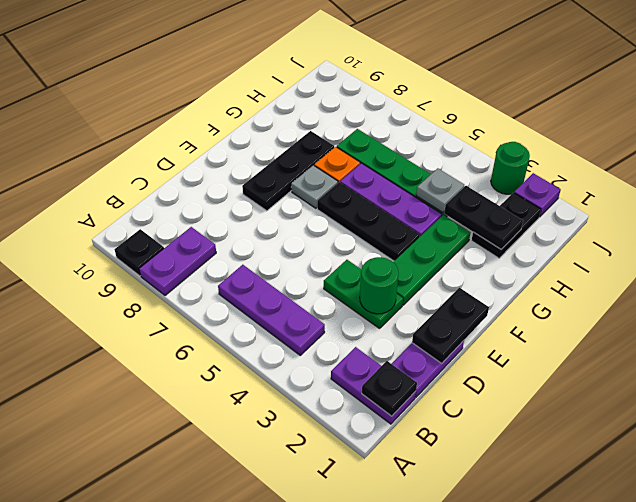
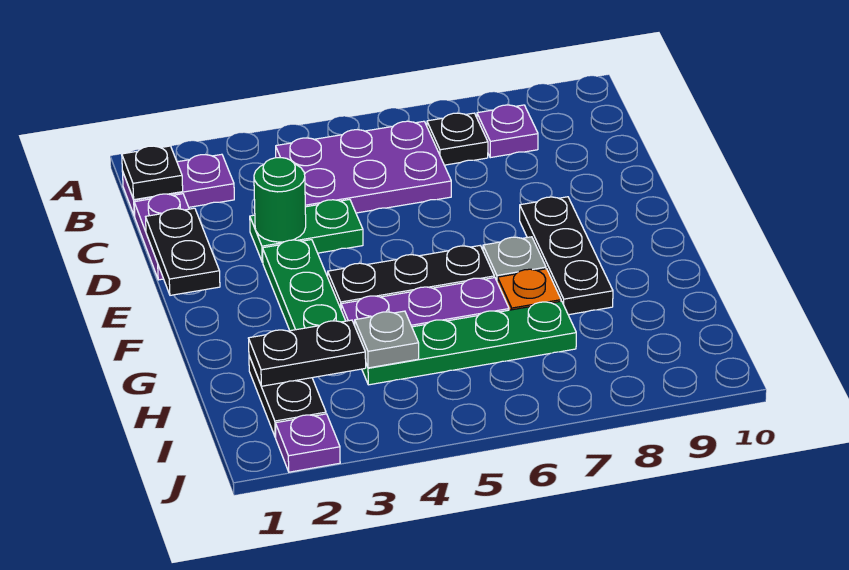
purple 1x2 plate [139,227,216,296] -> purple 1x1 plate [477,105,538,158]
black 1x1 plate [115,229,164,276] -> black 1x1 plate moved to [427,113,488,165]
purple 1x3 plate [218,265,325,355] -> purple 2x3 plate [276,121,451,213]
green 1x1 round brick [491,142,530,194] -> none

